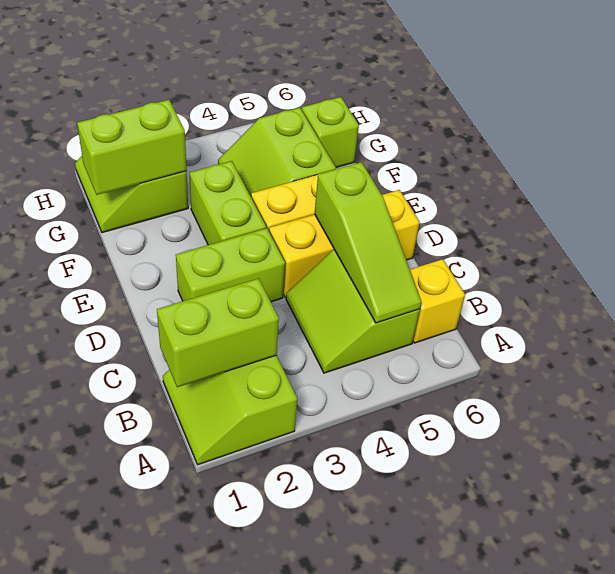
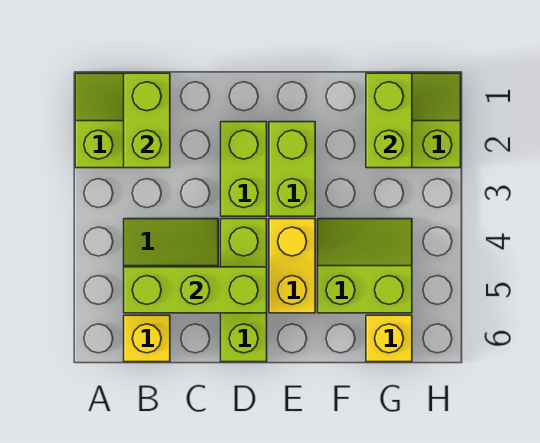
lime 1x3 slope [315,162,421,323] -> lime 1x3 brick [124,267,267,313]
yellow 1x3 brick [269,190,420,297] -> lime 1x3 brick [221,219,267,362]
lime 1x2 brick [190,161,266,245] -> lime 1x2 brick turned to [269,122,315,216]
lime 1x1 brick [302,97,359,167] -> yellow 1x1 brick [366,315,412,362]

